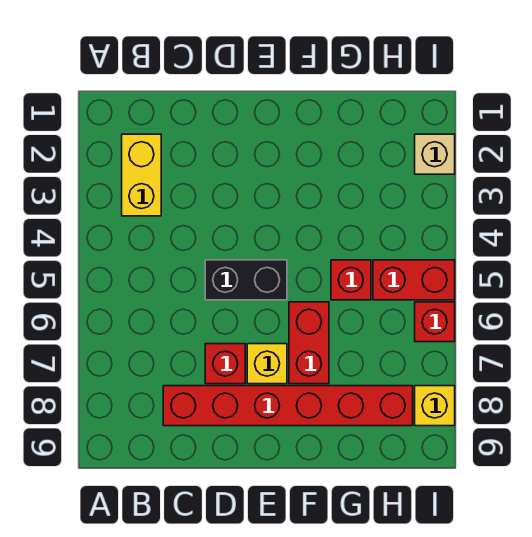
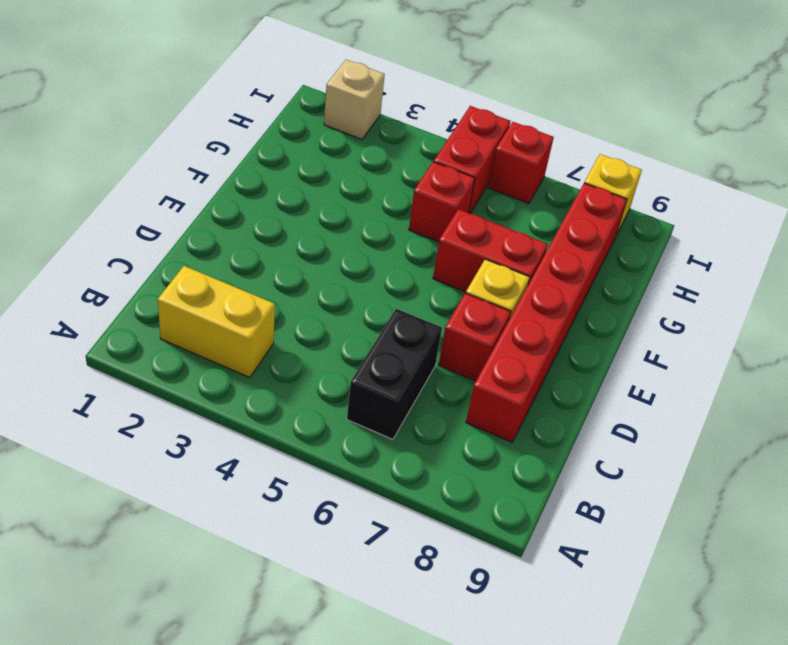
black 1x2 brick [205,260,287,300] -> black 1x2 brick moved to [347,309,442,439]

